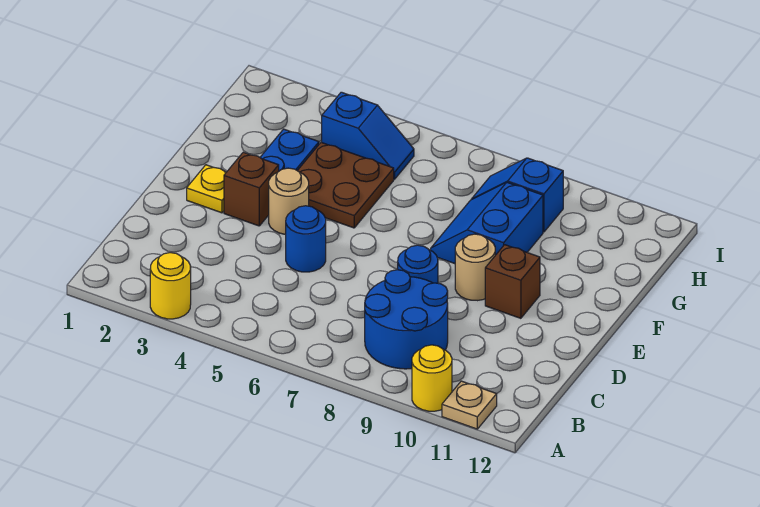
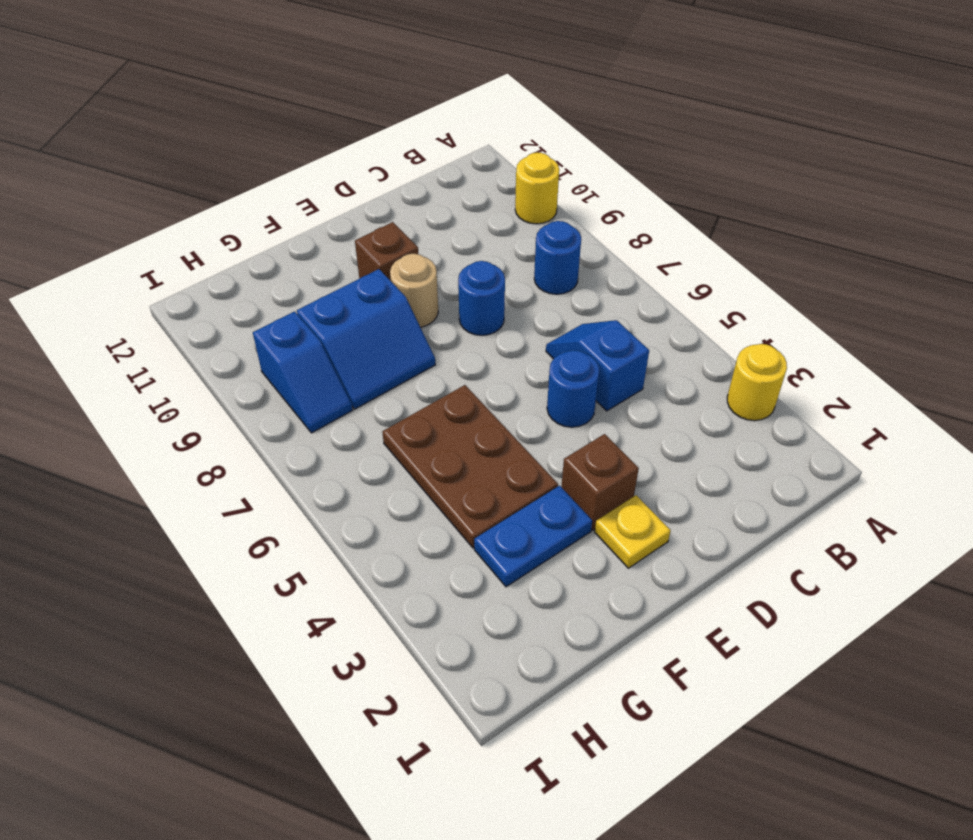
tan 1x1 plate [442,381,497,429] -> none
blue 2x2 round brick [365,270,448,369] -> blue 1x1 round brick [534,221,581,294]
tan 1x1 round brick [269,168,309,234] -> none
brown 2x2 plate [297,142,394,228] -> brown 2x3 plate [382,385,558,548]
blue 1x2 slope [322,92,414,179] -> blue 1x2 slope moved to [546,320,649,411]

